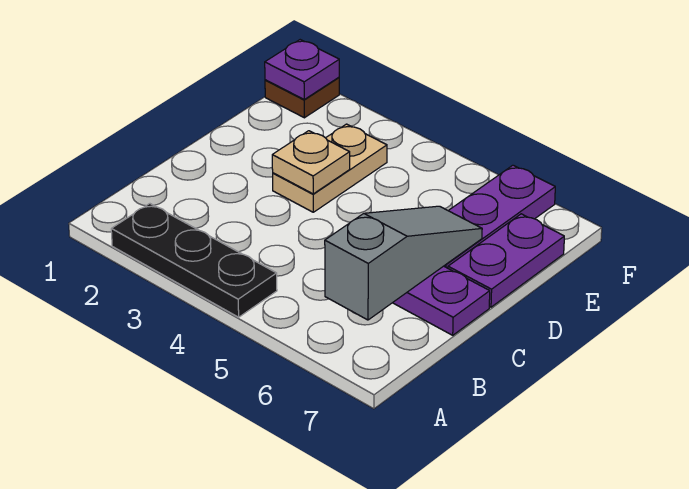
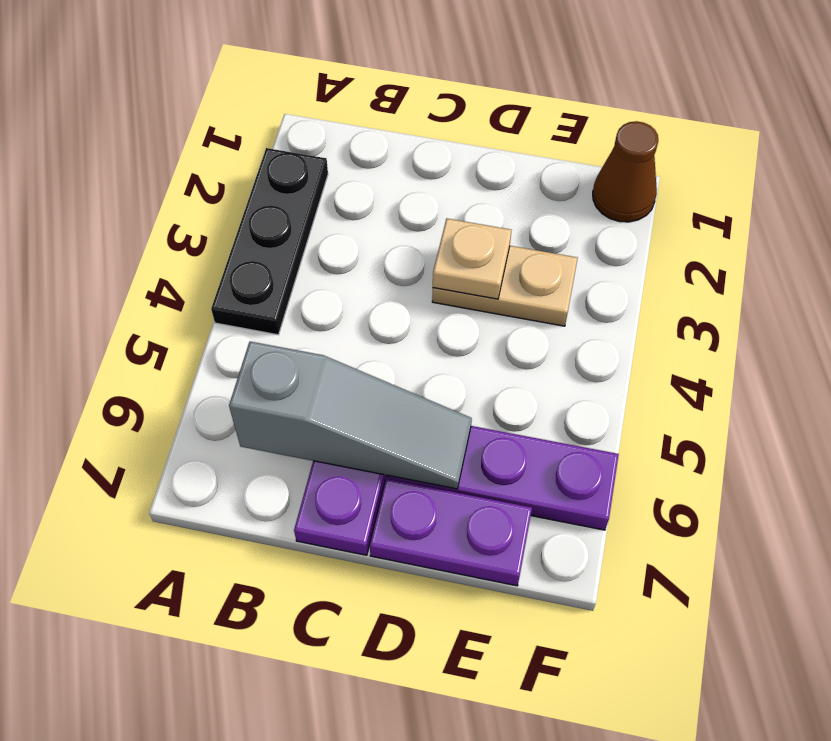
brown 1x1 plate [265,77,339,118] -> brown 1x1 cone [593,121,658,222]
purple 1x1 plate [265,40,339,99] -> none

